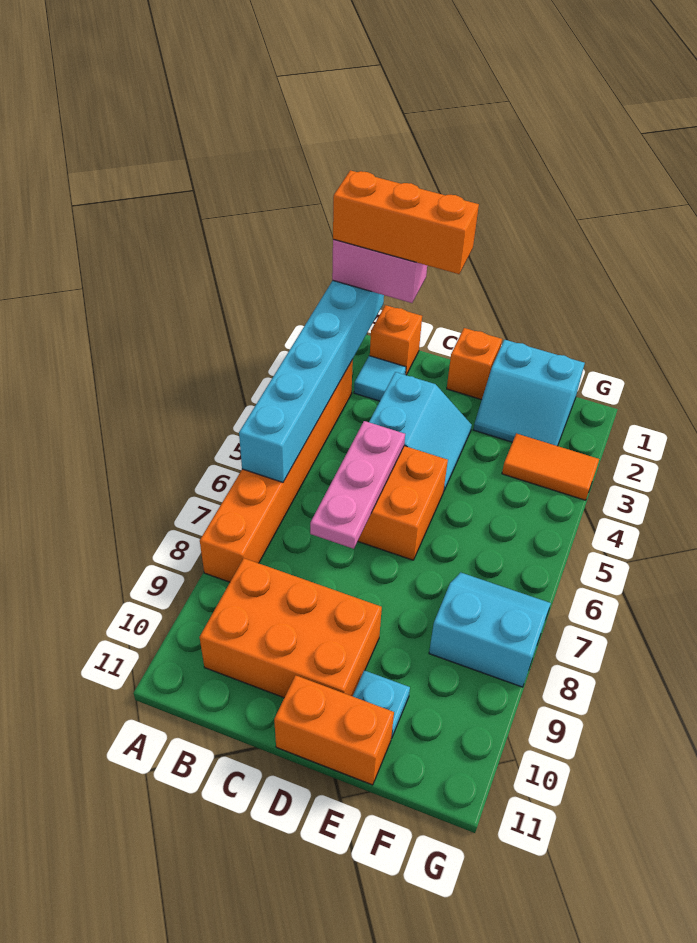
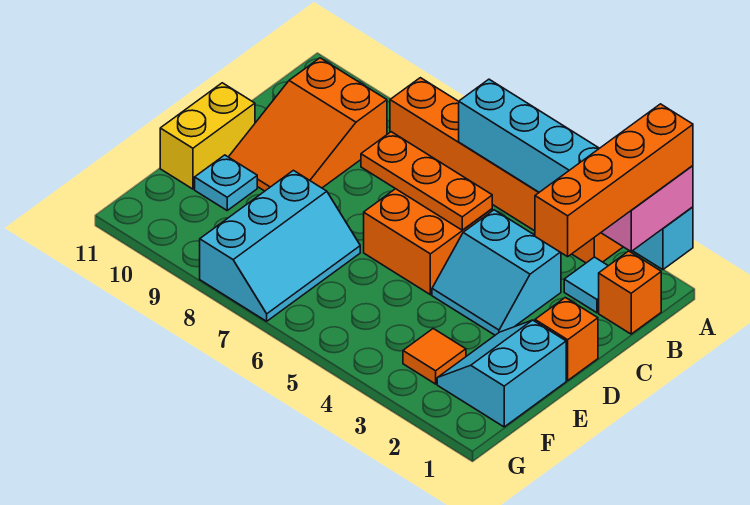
orange 1x3 brick [333,170,479,274] -> orange 1x4 brick [535,104,693,257]
orange 2x3 brick [200,558,382,698] -> orange 2x3 slope [229,58,387,191]
pink 1x3 plate [310,421,405,549] -> orange 1x3 plate [361,132,492,230]
orange 1x2 brick [274,675,394,785] -> yellow 1x2 brick [160,83,255,189]
orange 1x2 tile [502,433,599,500] -> orange 1x1 tile [403,329,466,384]
cyan 2x2 slope [429,572,551,687] -> cyan 2x3 slope [200,170,360,321]

